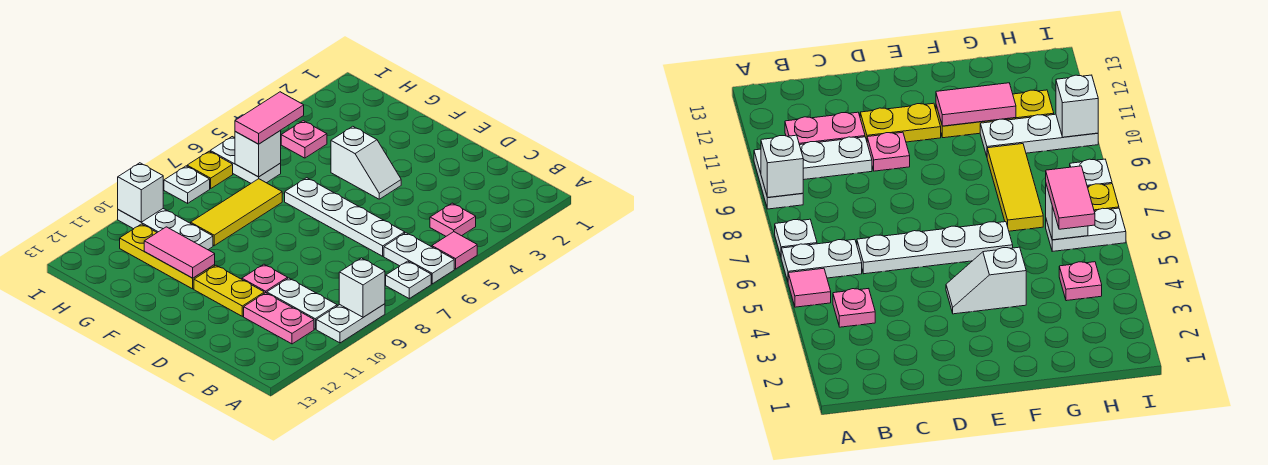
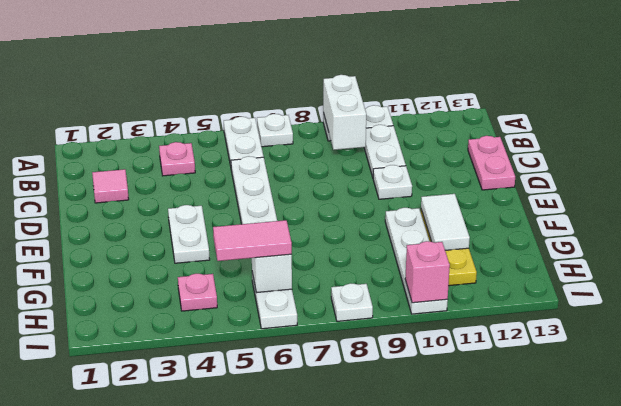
pink 1x1 tile [432,232,477,269] -> pink 1x1 tile moved to [92,169,129,203]
white 1x1 brick [339,258,385,317] -> white 1x2 brick [323,75,366,150]
pink 1x2 plate [244,293,314,344] -> pink 1x2 plate moved to [468,136,515,190]
pink 1x1 plate [242,264,288,293] -> white 1x1 plate [373,165,412,199]
yellow 1x2 plate [194,265,264,316] -> none
white 1x2 slope [331,126,401,199] -> white 1x2 plate [168,205,210,263]
pink 1x2 tile [144,227,215,278] -> white 1x2 tile [421,194,470,250]
yellow 1x3 tile [191,179,282,246] -> none
white 1x3 plate [118,209,213,250] -> white 1x4 plate [385,208,448,314]
yellow 1x1 plate [187,151,233,189] -> none
white 1x1 brick [118,163,163,222] -> pink 1x1 brick [405,241,450,303]

